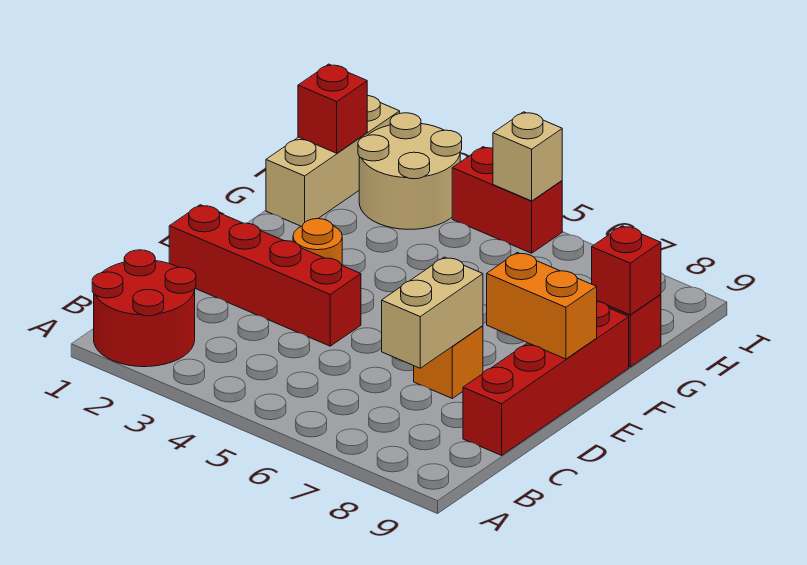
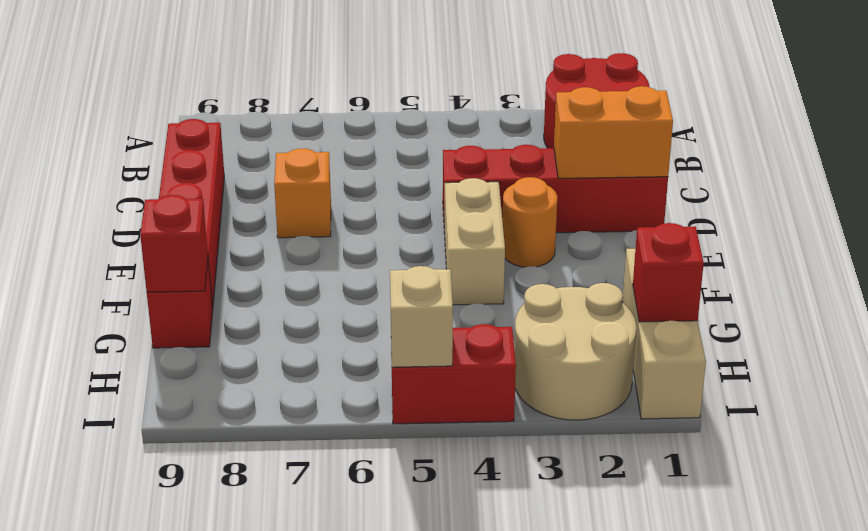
tan 1x2 brick [382,257,483,368] -> tan 1x2 brick moved to [445,178,505,305]
orange 1x2 brick [487,253,597,359] -> orange 1x2 brick moved to [554,86,673,178]

